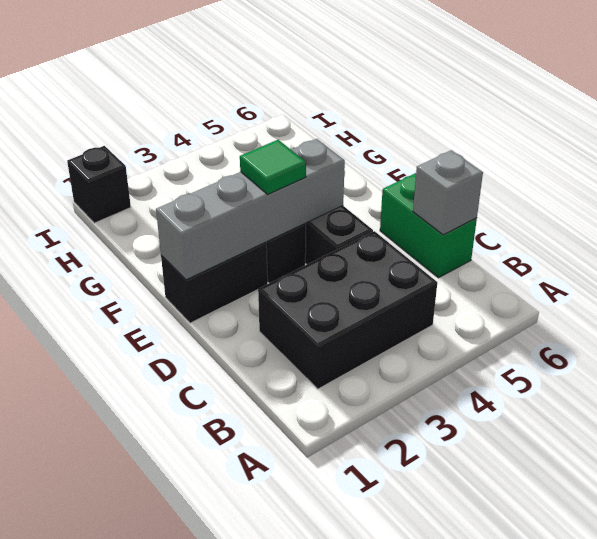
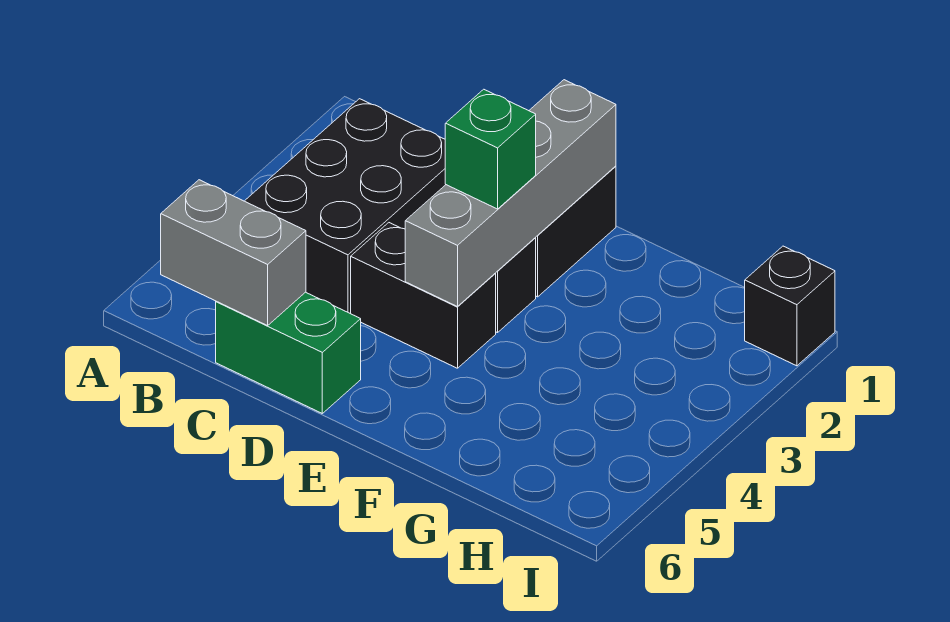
grey 1x1 brick [413,150,483,235] -> grey 1x2 brick [161,180,306,326]
green 1x1 tile [240,140,306,194] -> green 1x1 brick [445,89,536,209]

